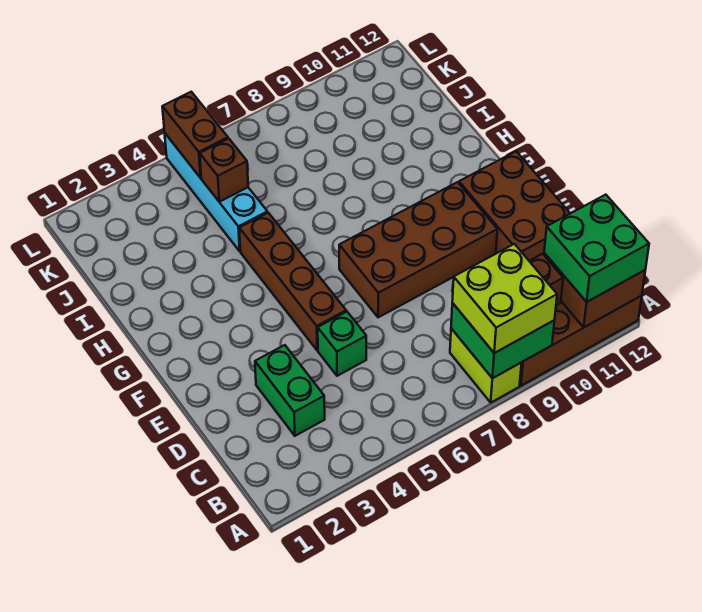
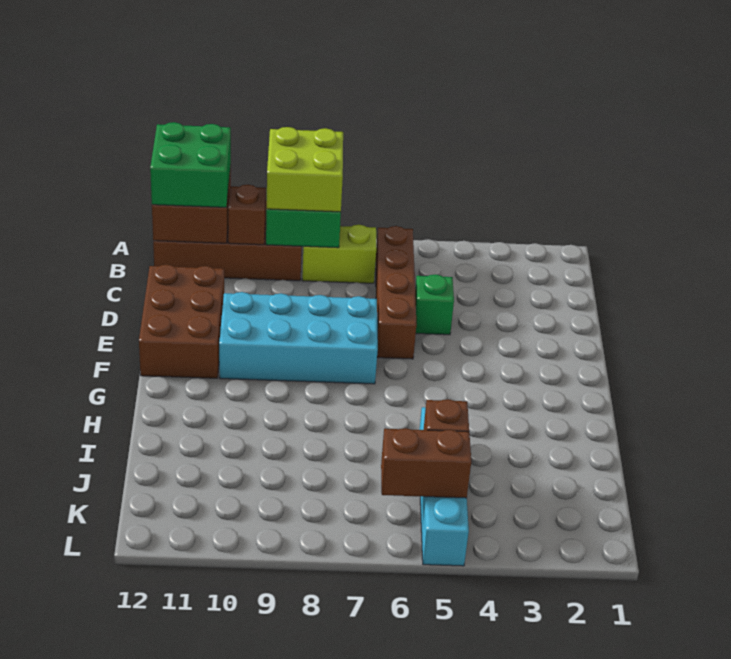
lime 1x2 brick [450,329,522,402] -> lime 1x2 brick turned to [302,225,376,283]
green 1x2 brick [255,345,325,436] -> none
brown 1x4 brick [239,213,346,350] -> brown 1x4 brick moved to [376,226,416,359]
brown 2x4 brick [339,182,497,317] -> cyan 2x4 brick [219,292,378,384]
brown 1x2 brick [162,92,228,178] -> brown 1x2 brick turned to [381,428,471,498]

